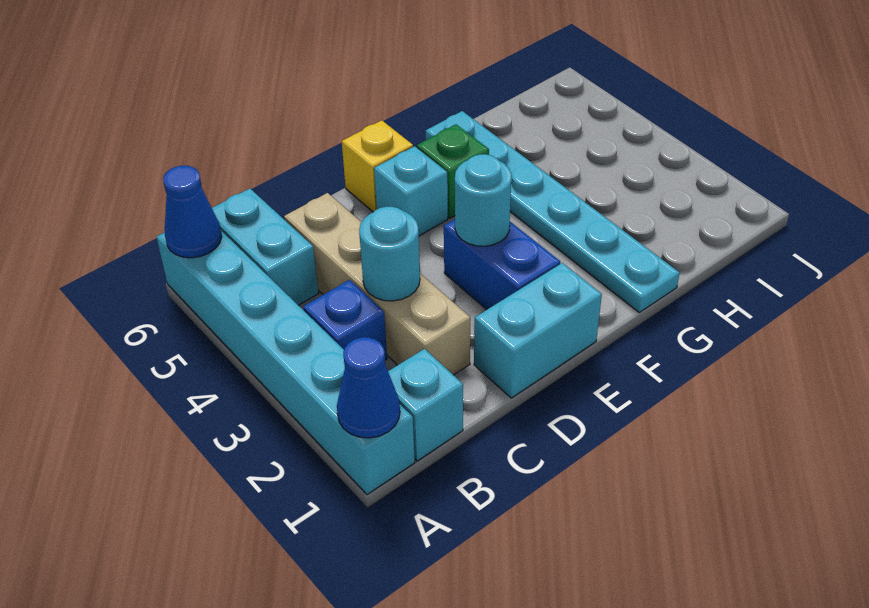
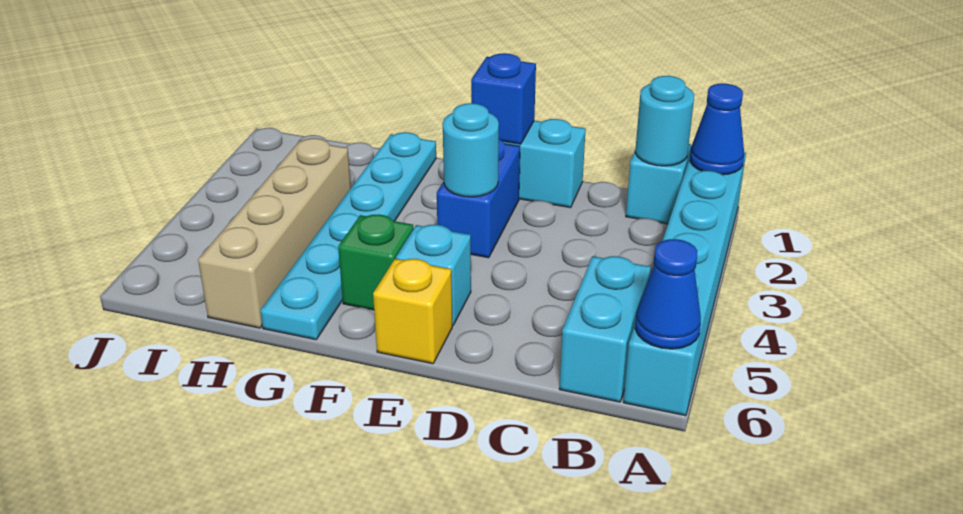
blue 1x1 brick [303,280,387,360] -> blue 1x1 brick moved to [471,53,536,144]
tan 1x4 brick [284,193,470,375] -> tan 1x4 brick moved to [198,138,351,328]
cyan 1x1 round brick [359,207,420,301] -> cyan 1x1 round brick moved to [635,76,694,166]

